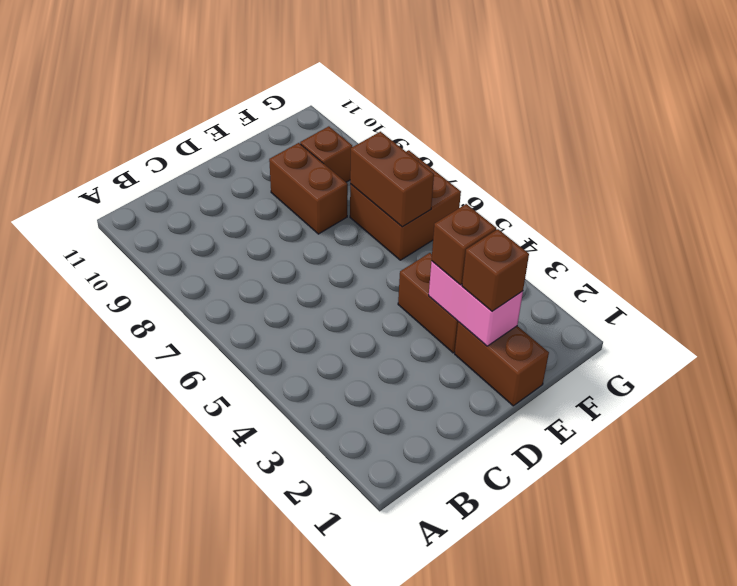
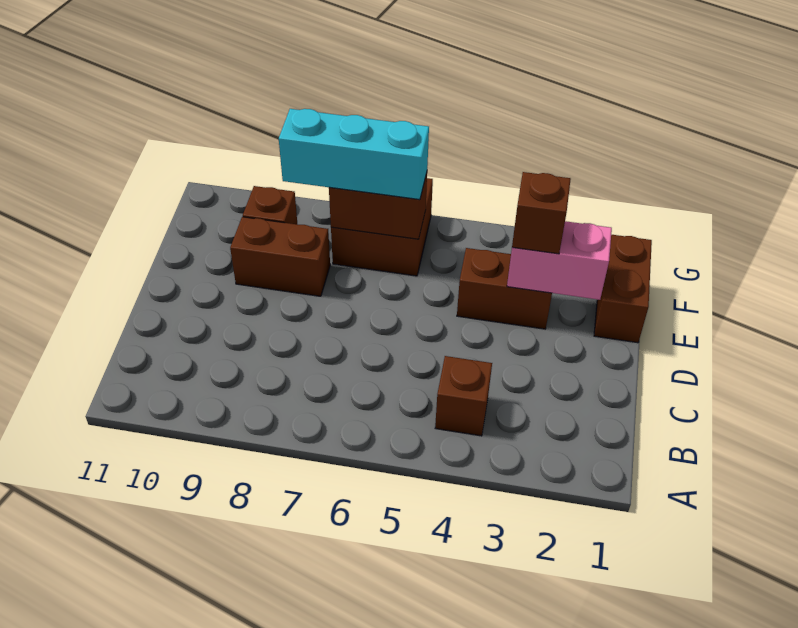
brown 1x2 brick [455,322,549,406] -> brown 1x2 brick turned to [594,235,652,343]
brown 1x1 brick [462,229,529,311] -> brown 1x1 brick moved to [435,356,492,436]
none -> cyan 1x3 brick [279,109,429,200]

